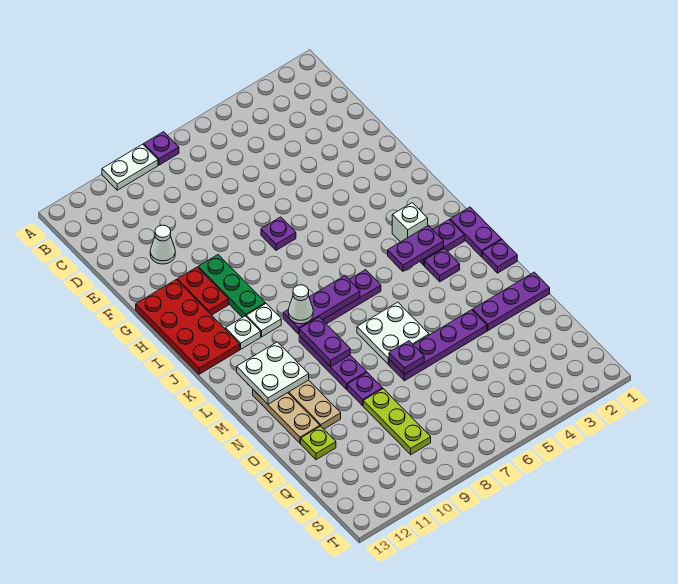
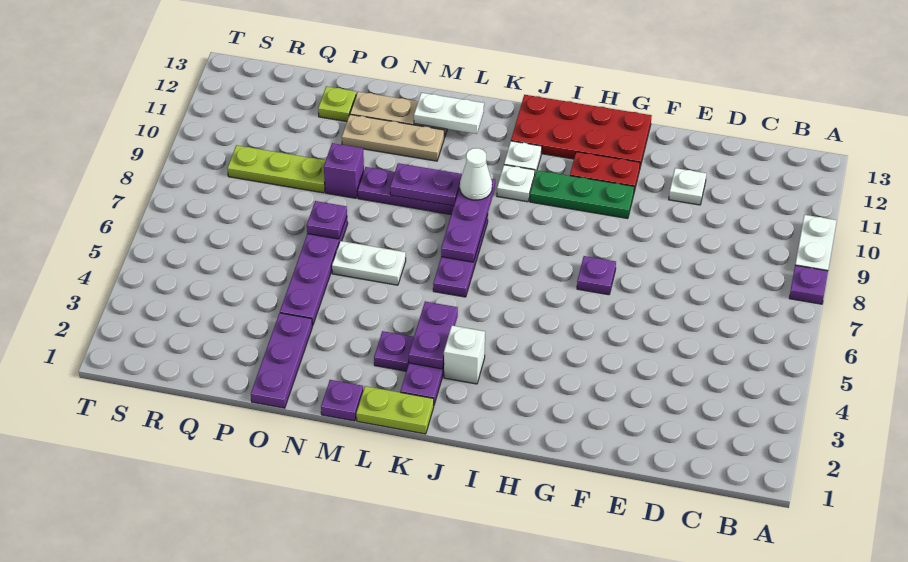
white 1x1 cone [150,225,175,264] -> white 1x1 plate [669,168,706,205]
purple 1x2 plate [450,207,501,257] -> lime 1x2 plate [356,386,434,434]
white 2x2 plate [237,342,309,404] -> white 1x2 plate [414,93,484,134]
white 2x2 plate [357,302,429,364] -> white 1x2 plate [332,241,406,285]
purple 1x1 plate [347,372,383,406] -> purple 1x1 brick [324,143,364,198]

